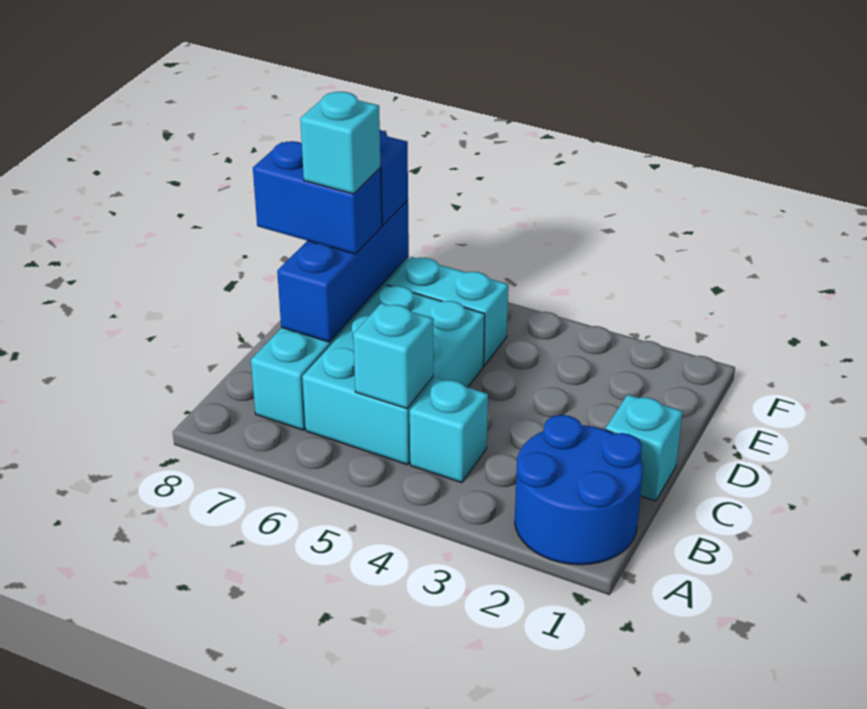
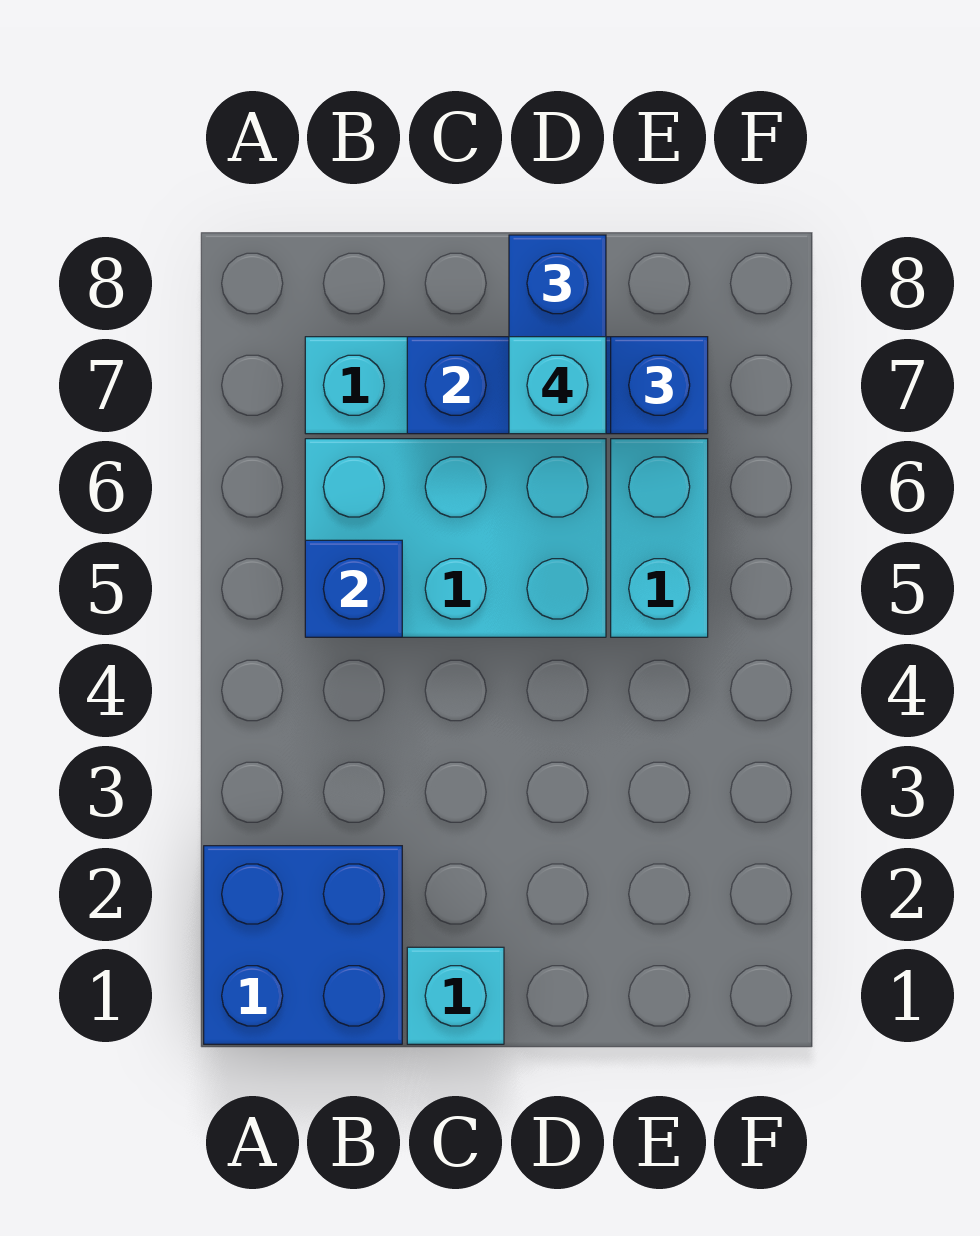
blue 2x2 round brick [515,415,643,565] -> blue 2x2 brick [204,846,402,1044]
cyan 1x1 brick [410,378,488,483] -> none
cyan 1x1 brick [353,303,433,409] -> blue 1x1 brick [305,540,402,637]

